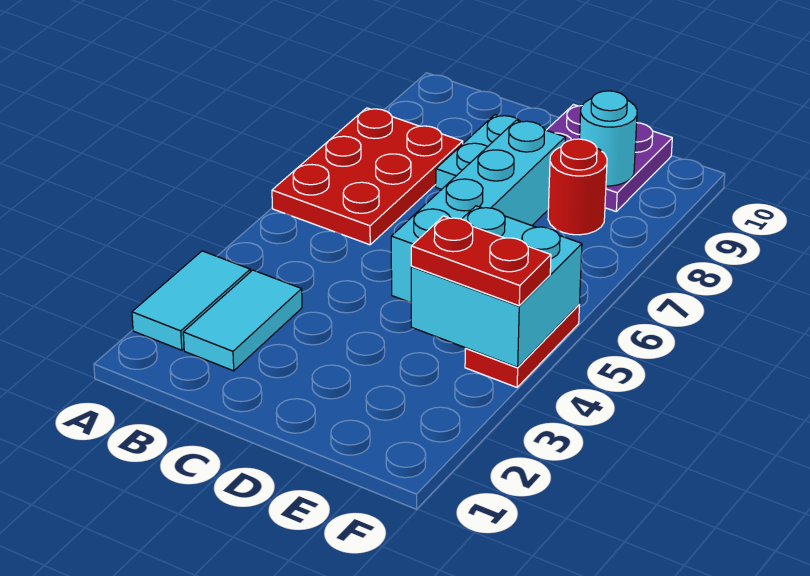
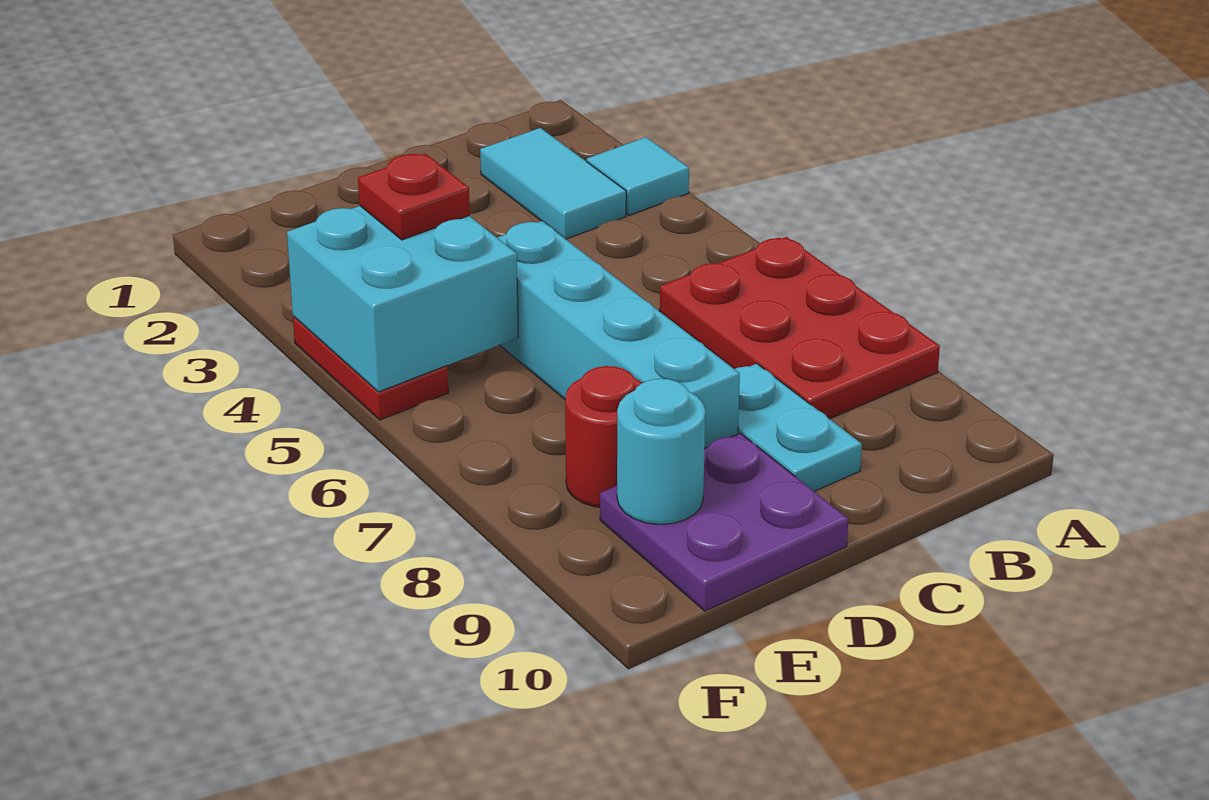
cyan 1x2 tile [132,251,250,350] -> cyan 1x1 tile [587,137,689,215]
red 1x2 plate [411,216,551,306] -> red 1x1 plate [358,154,470,240]

